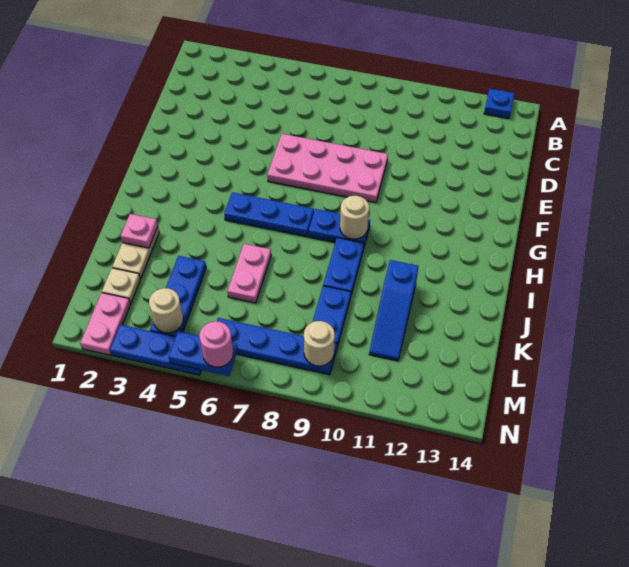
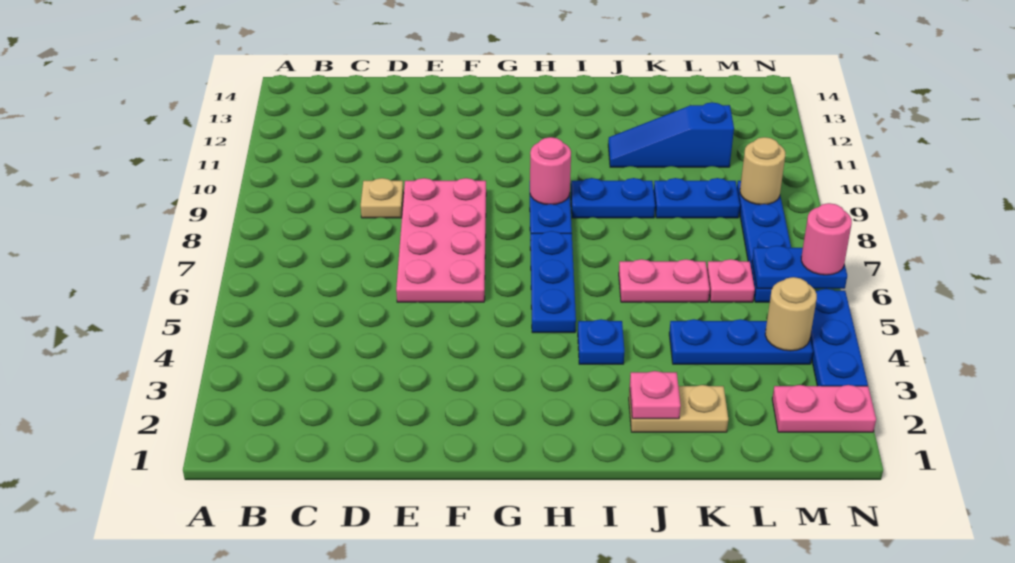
blue 1x1 plate [484,89,514,119] -> blue 1x1 plate moved to [578,319,624,364]
tan 1x1 round brick [340,196,369,239] -> pink 1x1 round brick [530,137,571,205]
blue 1x3 slope [369,260,419,361] -> blue 1x3 slope turned to [608,102,734,167]
tan 1x1 plate [102,268,140,303] -> tan 1x1 plate moved to [361,178,404,218]
none -> pink 1x1 plate [707,259,755,302]
blue 1x2 plate [169,331,238,376] -> blue 1x2 plate turned to [752,246,847,289]

